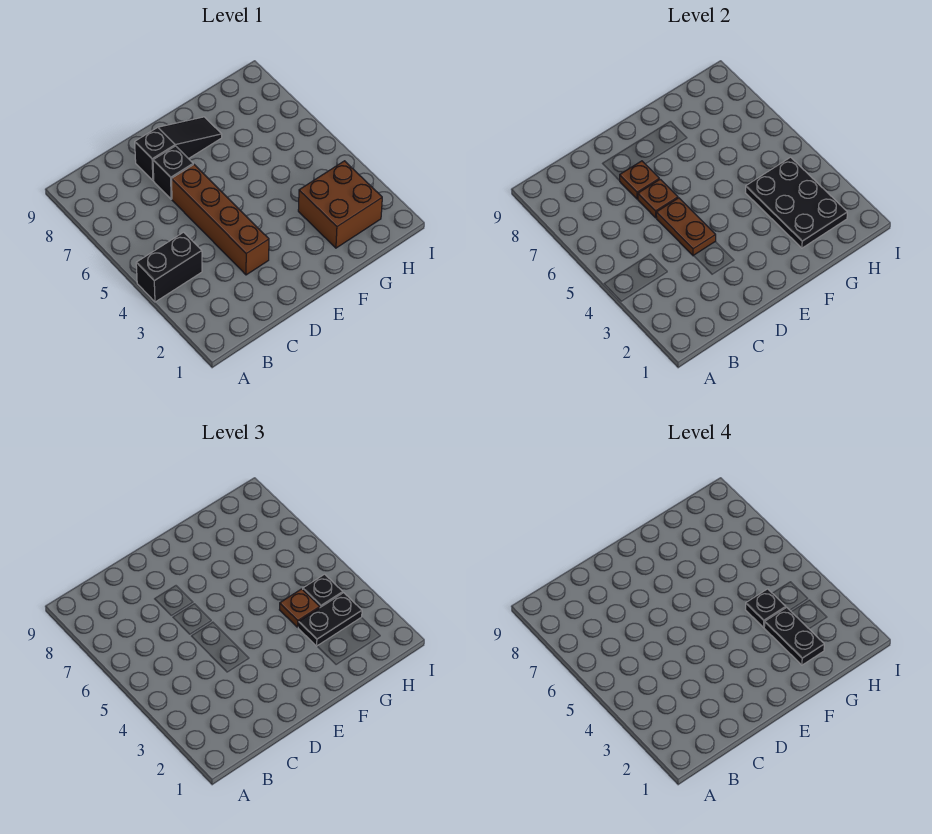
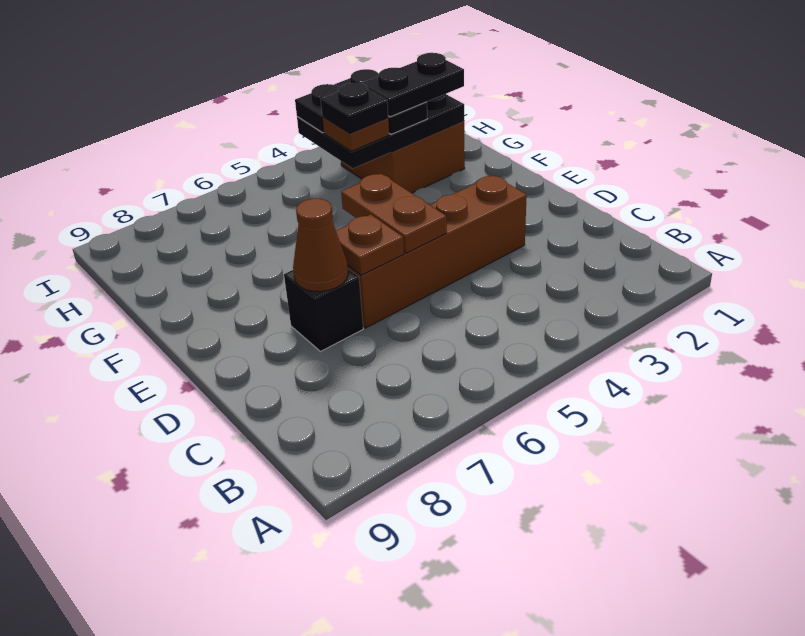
black 1x2 brick [136,232,202,302] -> none
brown 1x2 plate [656,198,716,256] -> brown 1x2 plate turned to [341,174,447,253]
brown 1x1 plate [620,161,659,199] -> brown 1x1 cone [293,198,348,292]
black 1x3 slope [135,117,222,181] -> none

